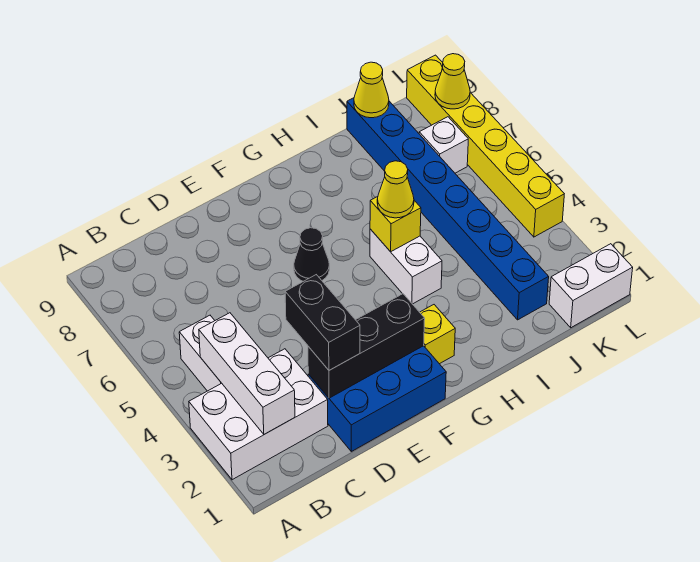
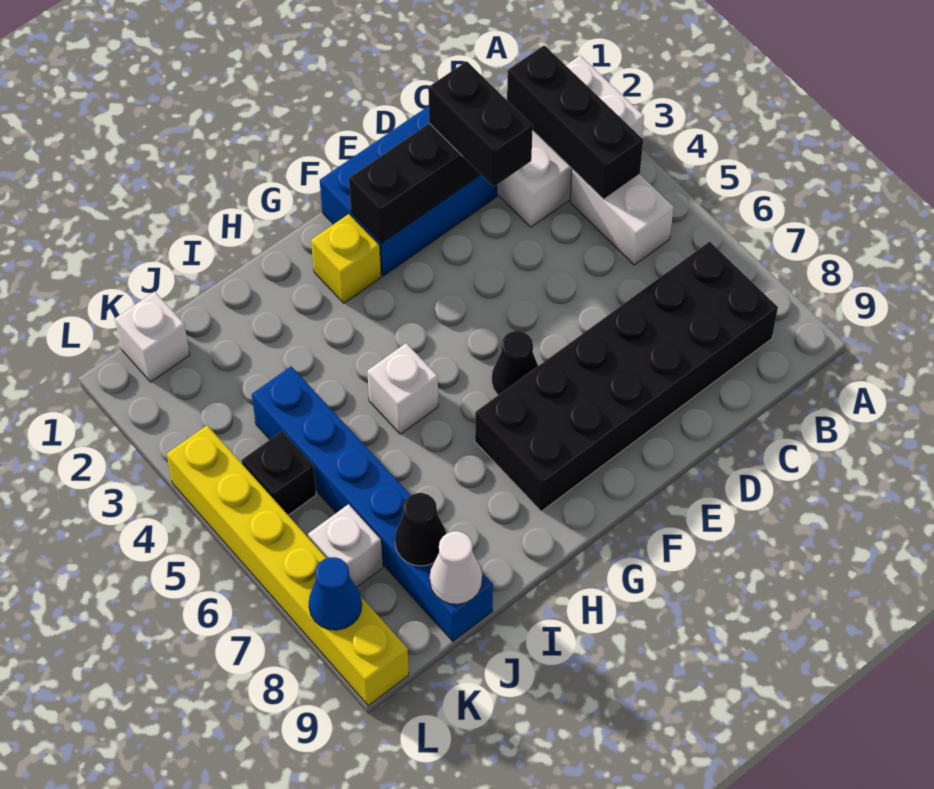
white 1x3 brick [199,313,295,434] -> black 1x3 brick [507,45,643,199]
none -> black 2x6 brick [475,242,778,511]
white 1x2 brick [370,229,442,304] -> white 1x1 brick [367,343,438,434]
yellow 1x1 brick [370,197,421,252] -> none
yellow 1x1 cone [377,161,414,218] -> none
blue 1x8 brick [347,98,549,320] -> blue 1x6 brick [252,366,493,641]
none -> black 1x1 cone [395,493,446,566]
yellow 1x1 cone [354,62,389,118] -> white 1x1 cone [430,531,482,604]
white 1x2 brick [549,244,633,328] -> white 1x1 brick [115,292,190,382]
none -> black 1x1 brick [242,431,316,515]
yellow 1x1 cone [435,54,470,109] -> blue 1x1 cone [309,557,362,630]

